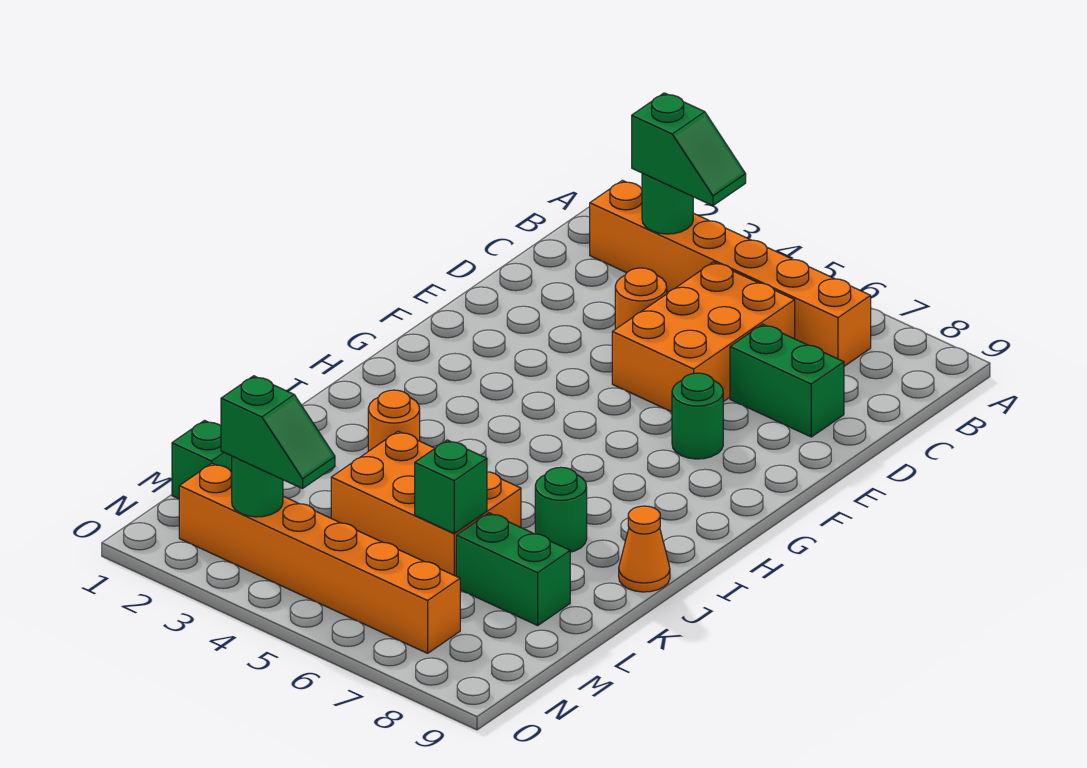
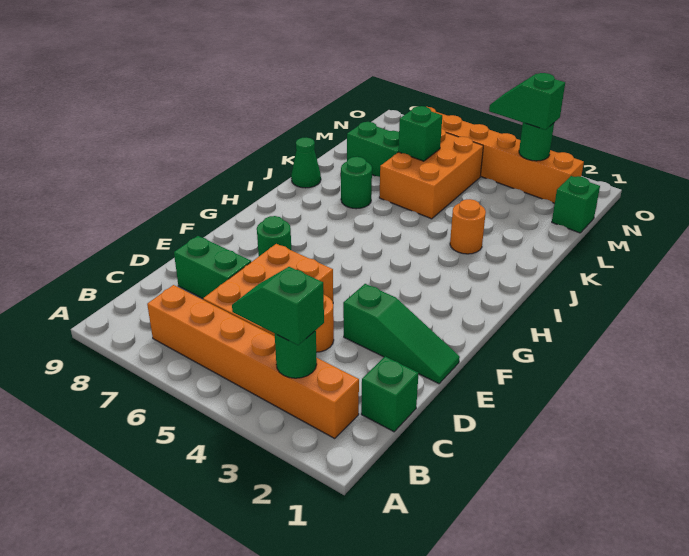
none -> green 1x1 brick [361,357,419,432]
none -> green 1x3 slope [343,284,460,384]
orange 1x1 cone [619,506,670,592] -> green 1x1 cone [291,137,321,188]
orange 2x3 brick [331,431,521,576] -> orange 2x3 brick turned to [379,129,483,219]

